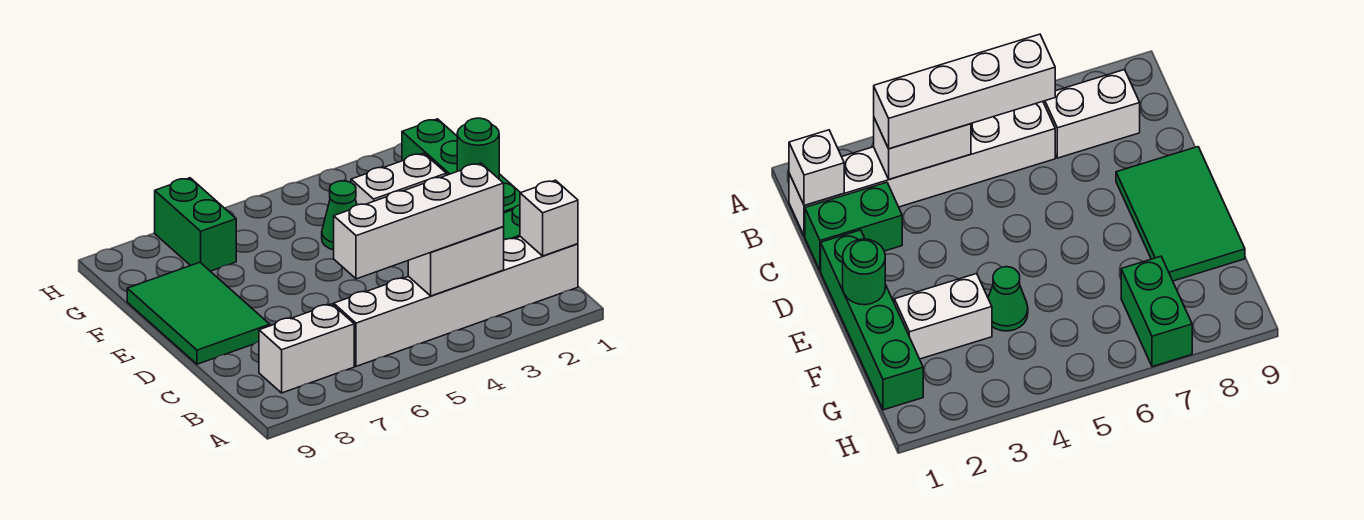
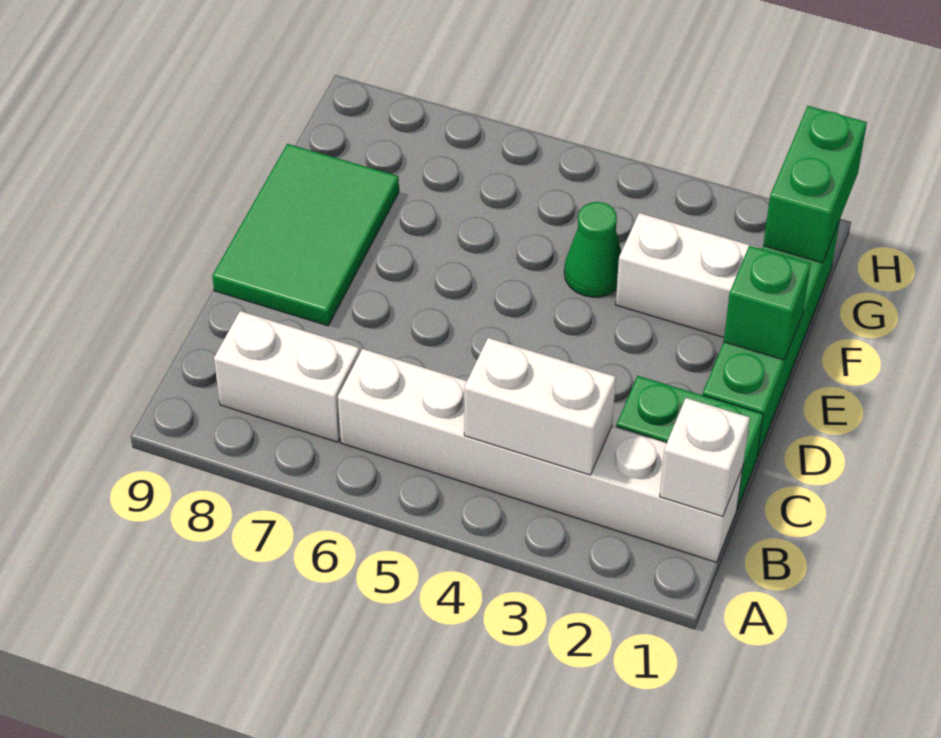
white 1x4 brick [334,163,504,279] -> none
green 1x1 round brick [457,118,499,179] -> green 1x1 brick [724,246,811,360]
green 1x2 brick [155,178,236,271] -> green 1x2 brick moved to [763,106,867,263]

